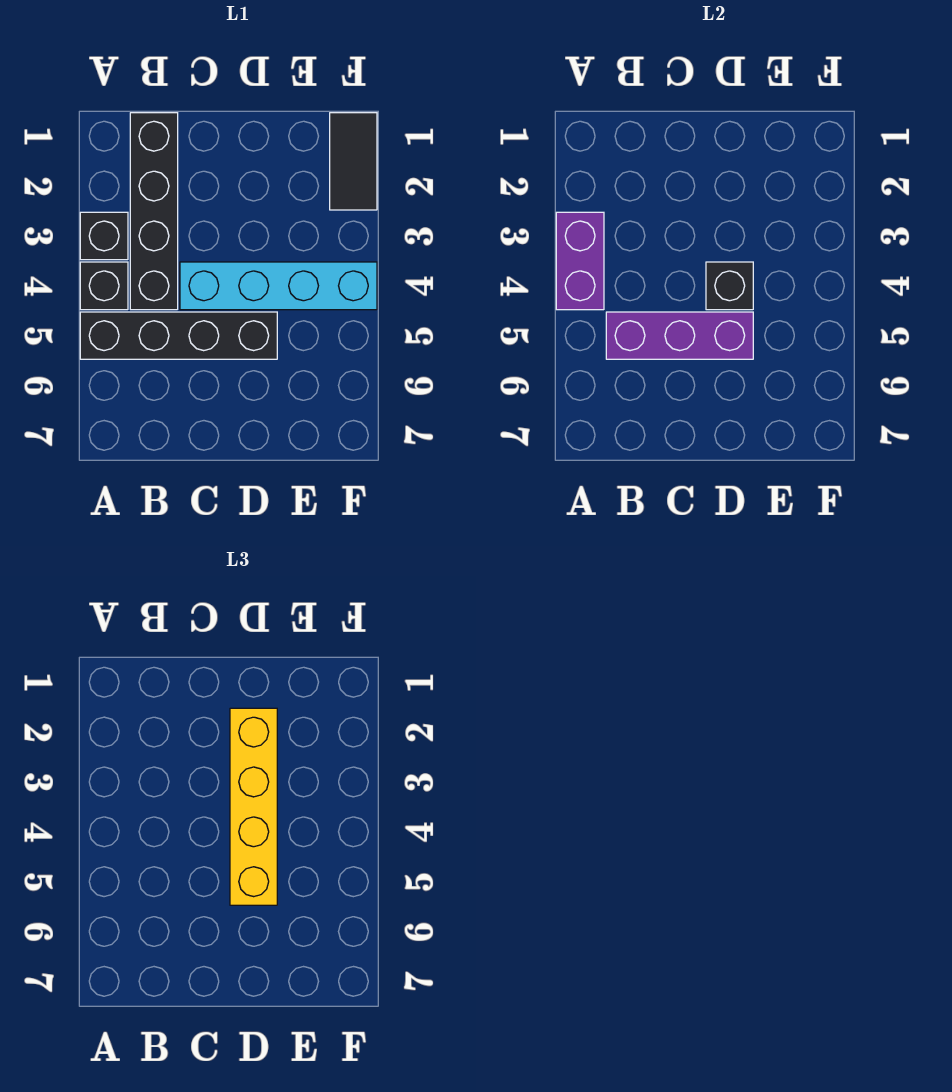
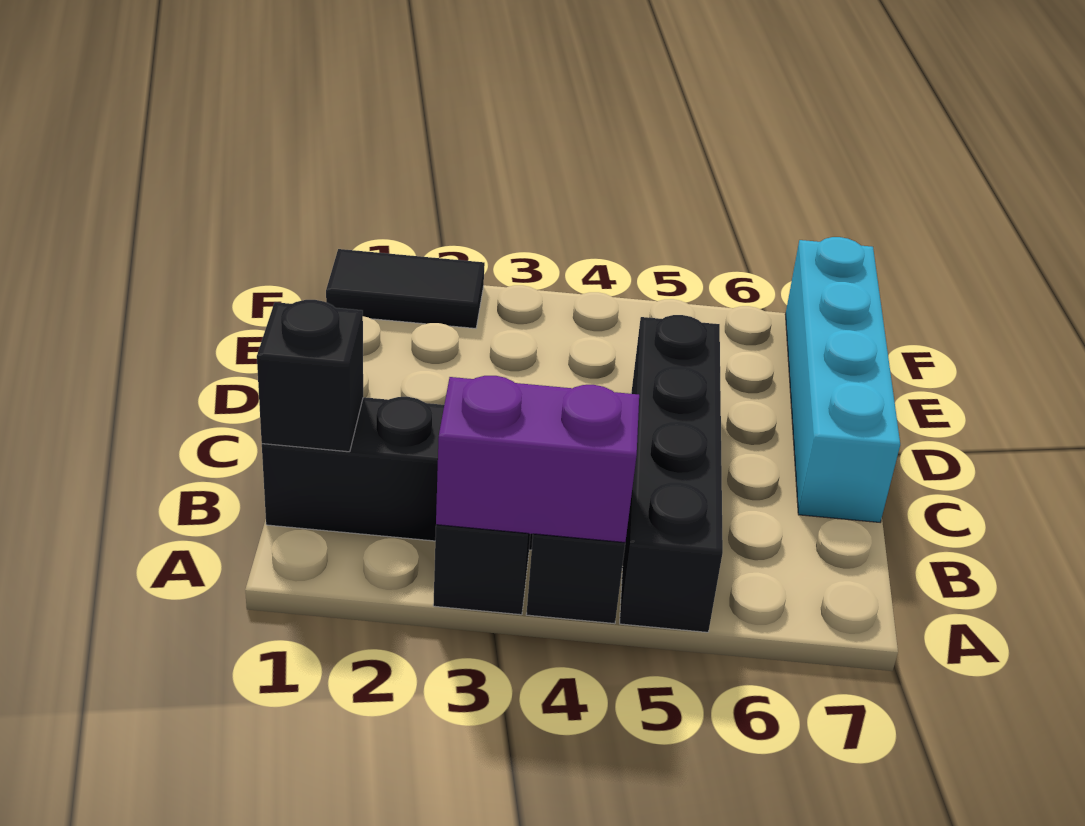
purple 1x3 brick [606,312,753,359] -> none
cyan 1x4 brick [180,262,377,310] -> cyan 1x4 brick moved to [785,237,900,522]
yellow 1x4 brick [230,708,277,905] -> none
black 1x1 brick [706,262,753,310] -> black 1x1 brick moved to [257,300,363,452]

